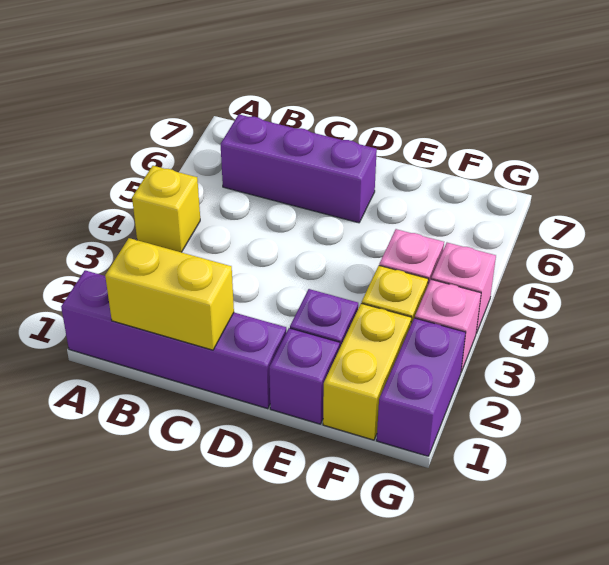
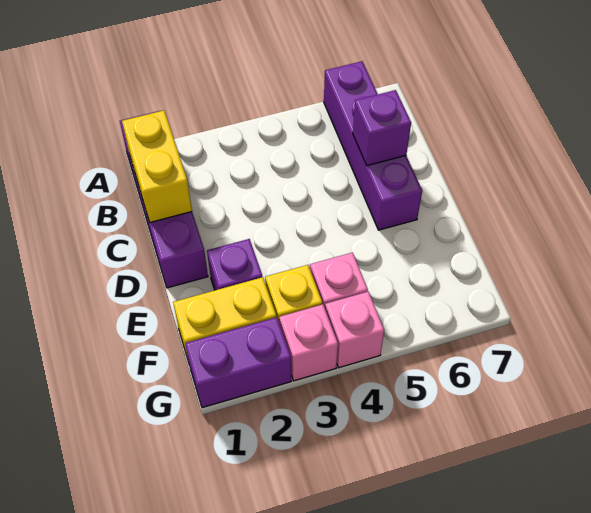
yellow 1x1 brick [132,166,200,252] -> none
purple 1x3 brick [220,114,377,223] -> purple 1x4 brick [324,61,422,230]
purple 1x1 brick [269,328,340,424] -> purple 1x1 brick moved to [353,90,411,166]

